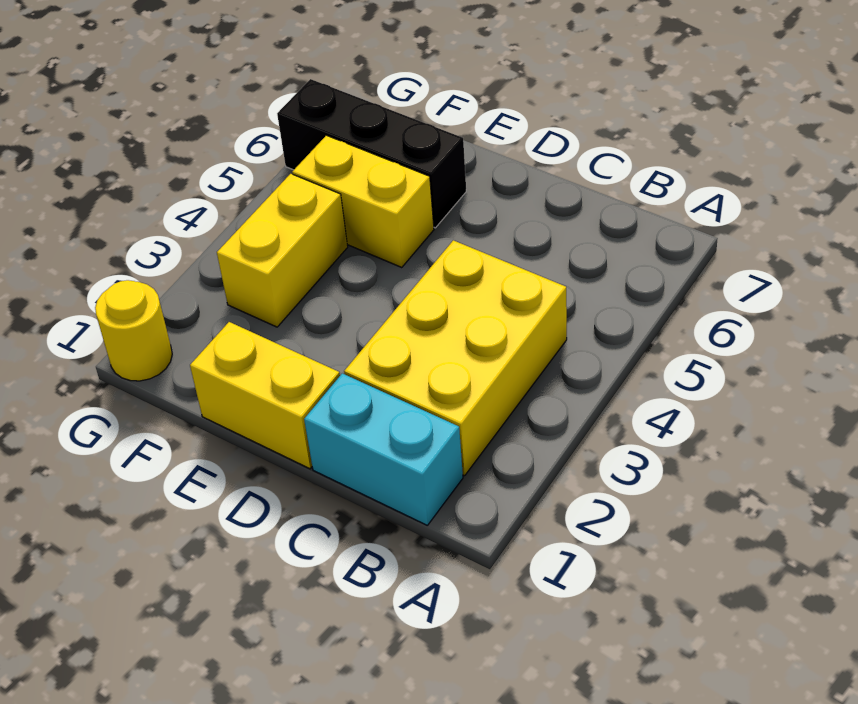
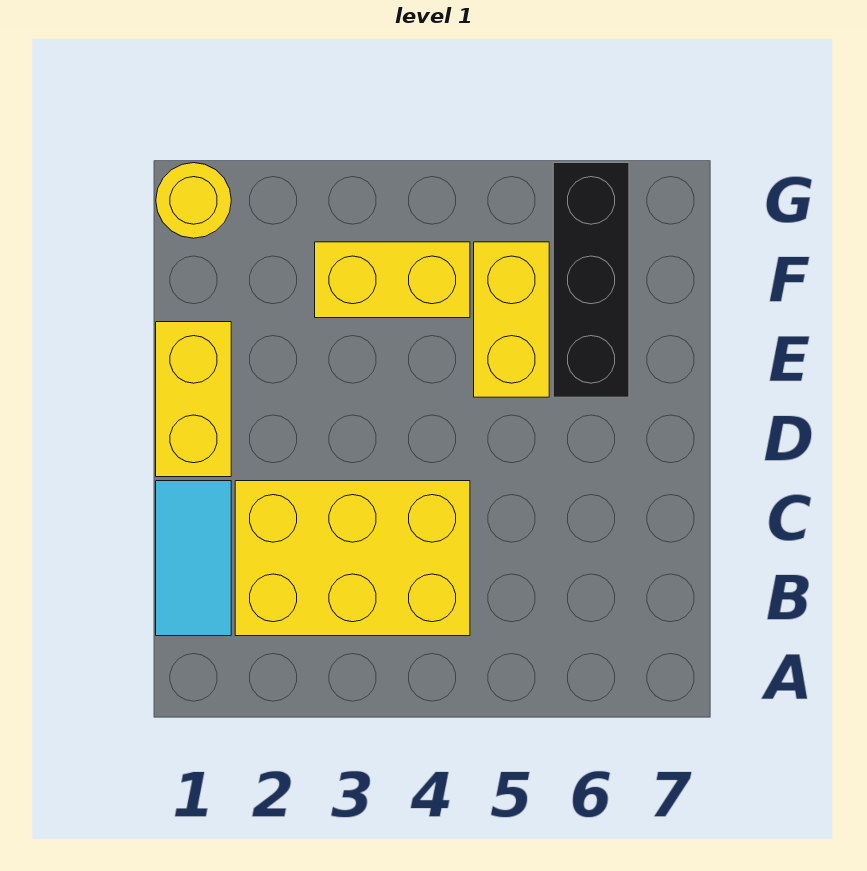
cyan 1x2 brick [304,373,463,525] -> cyan 1x2 tile [156,481,231,636]

